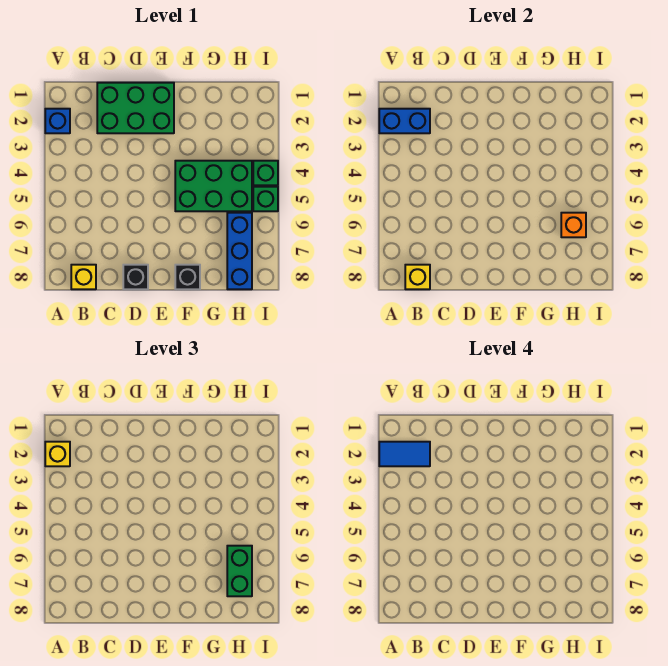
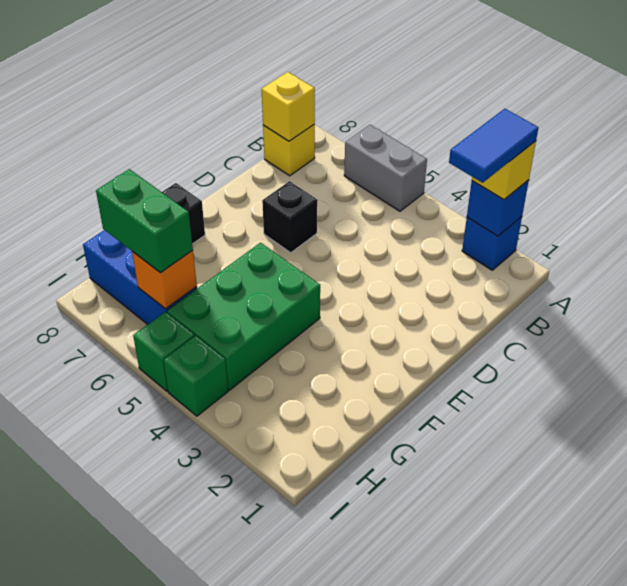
blue 1x2 brick [379,109,430,133] -> blue 1x1 brick [467,180,529,236]
none -> grey 1x2 brick [344,125,427,211]
green 2x3 brick [97,83,174,133] -> none
black 1x1 brick [123,265,148,289] -> black 1x1 brick moved to [262,181,317,253]

